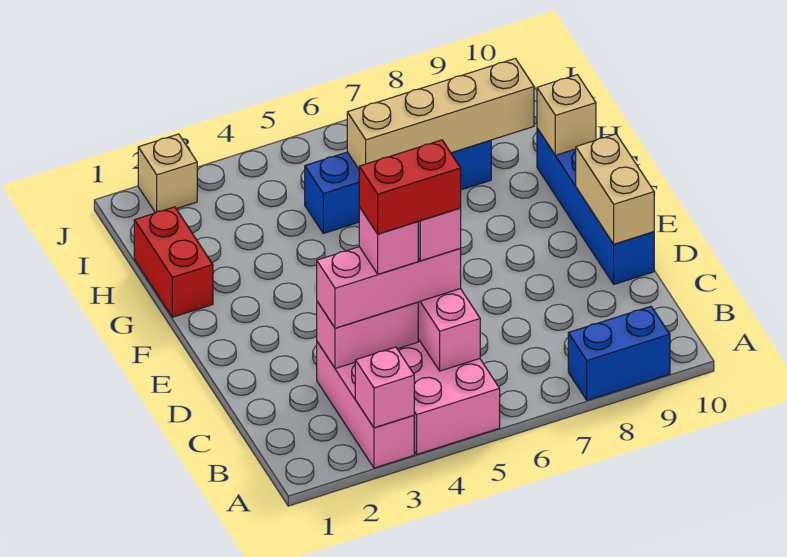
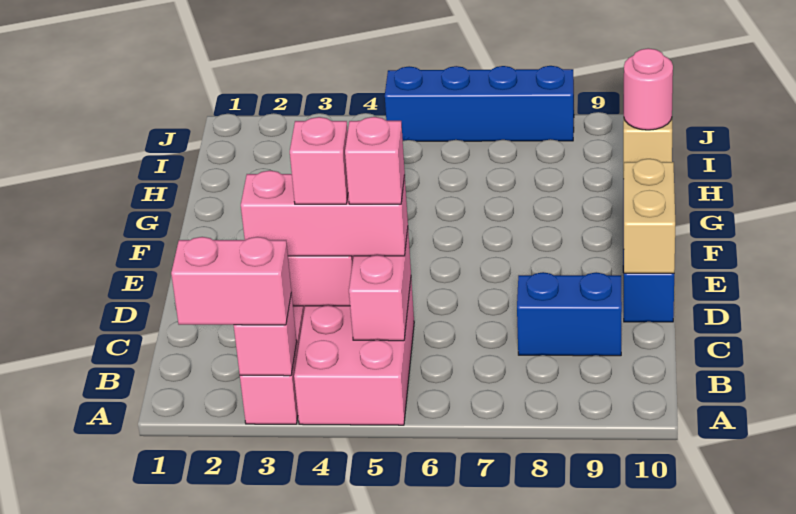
none -> pink 1x2 brick [171,237,291,325]
blue 1x2 brick [568,306,670,400] -> blue 1x2 brick moved to [517,272,622,356]
red 1x2 brick [359,140,461,234] -> none
red 1x2 brick [134,207,213,317] -> none
none -> pink 1x1 round brick [624,48,673,130]
blue 1x4 brick [305,140,491,233] -> blue 1x4 brick moved to [385,66,574,141]
tan 1x4 brick [347,58,534,169] -> none
tan 1x1 brick [138,134,197,213] -> none

